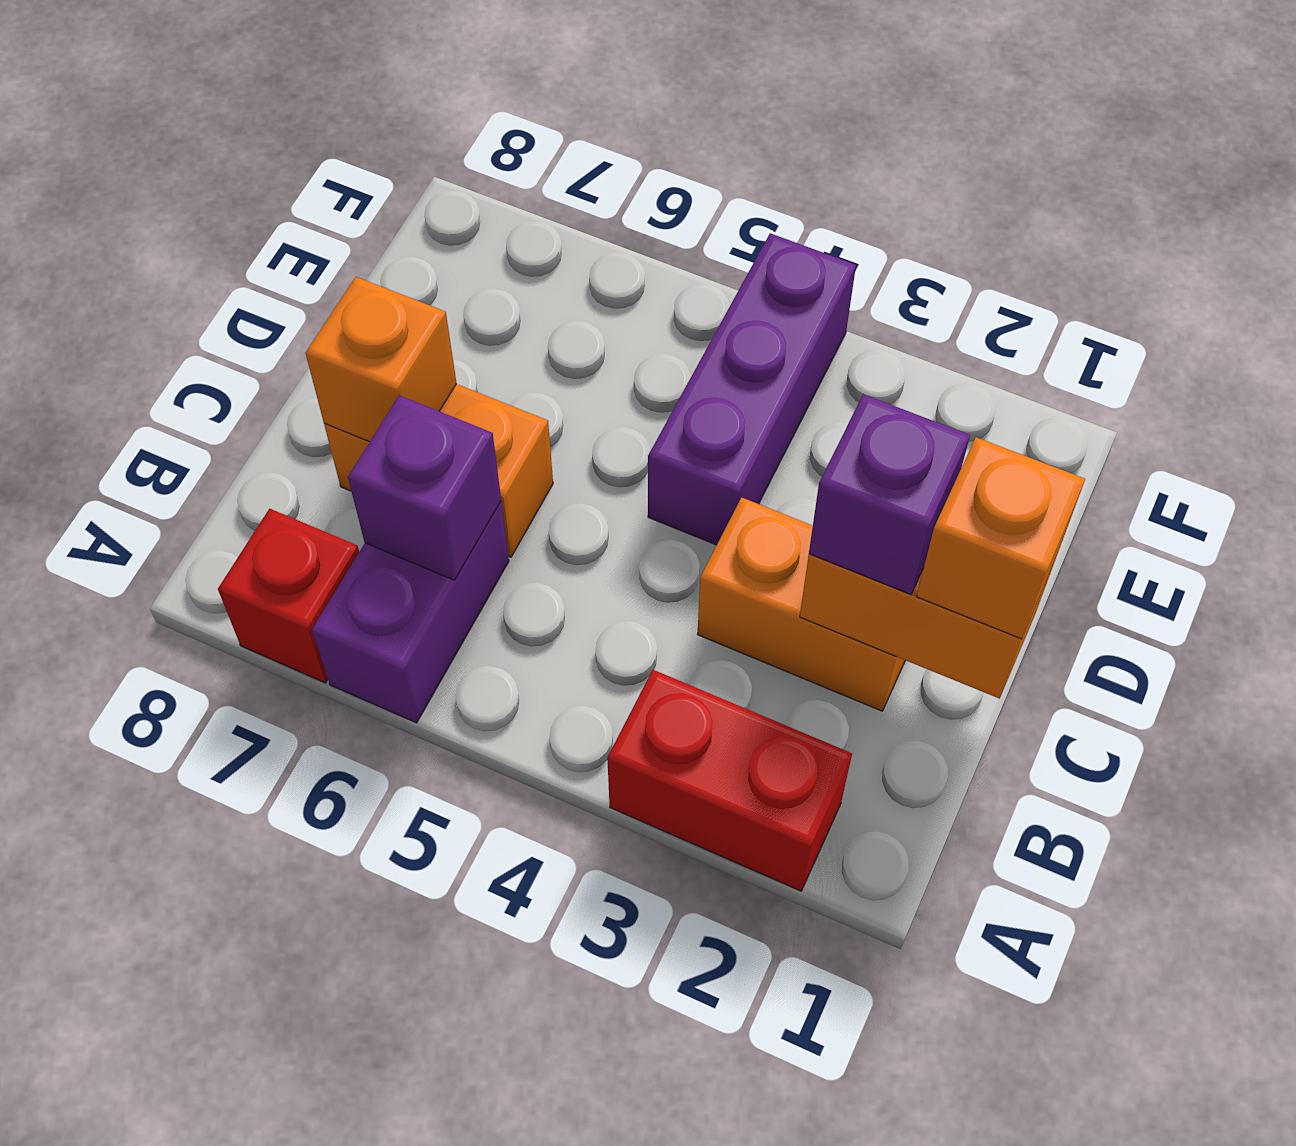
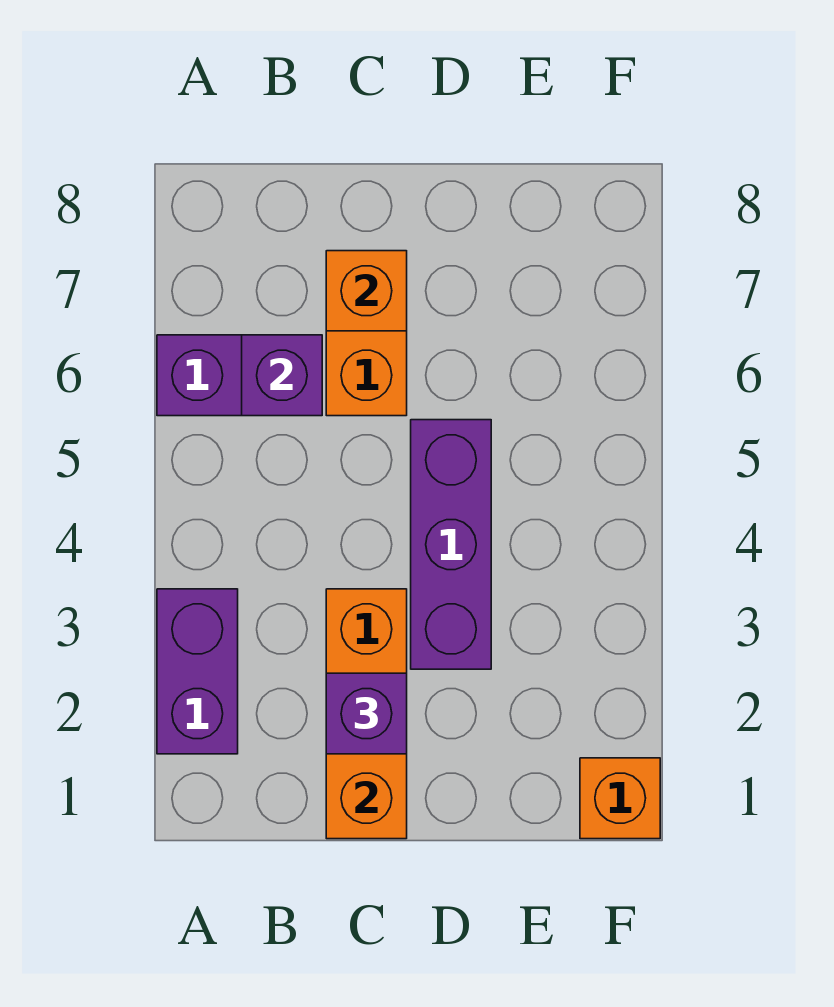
red 1x2 brick [607,670,852,891] -> purple 1x2 brick [157,589,238,754]
red 1x1 brick [218,509,359,683] -> none
orange 1x1 brick [917,437,1085,639] -> orange 1x1 brick moved to [580,758,660,839]
purple 1x3 brick [648,233,856,545] -> purple 1x3 brick turned to [411,420,491,669]

